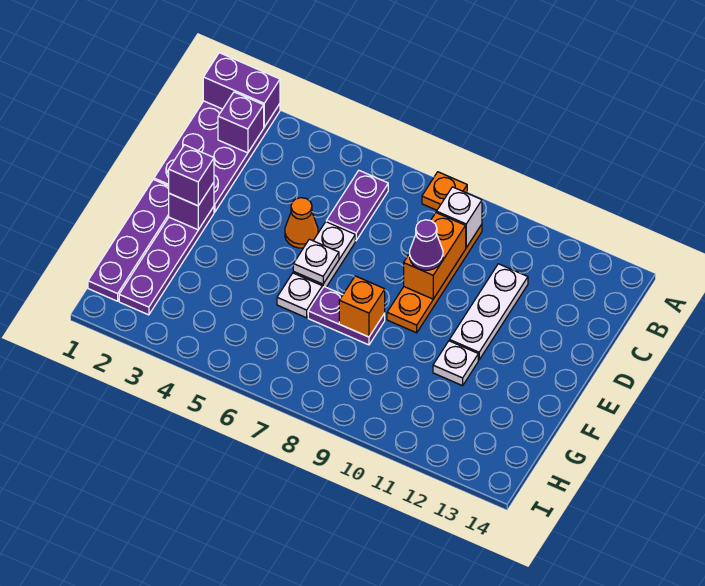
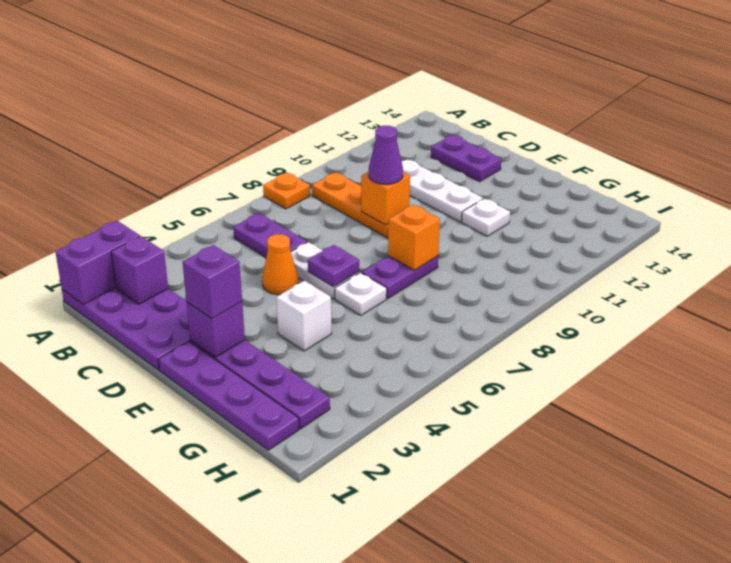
white 1x1 brick [437,187,482,248] -> white 1x1 brick moved to [276,281,332,351]
orange 1x2 brick [404,213,466,299] -> orange 1x1 brick [361,172,410,225]
none -> purple 1x2 plate [431,135,501,182]
white 1x1 plate [293,239,339,284] -> purple 1x1 plate [308,245,359,287]

